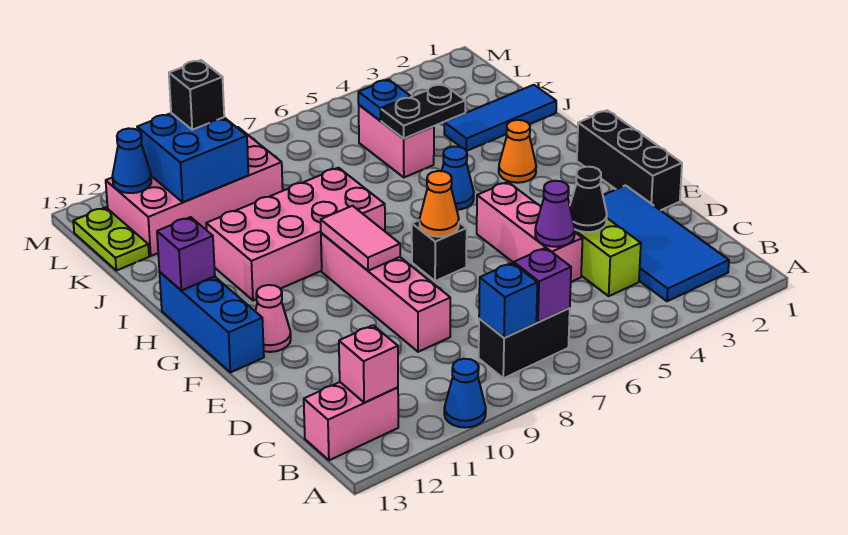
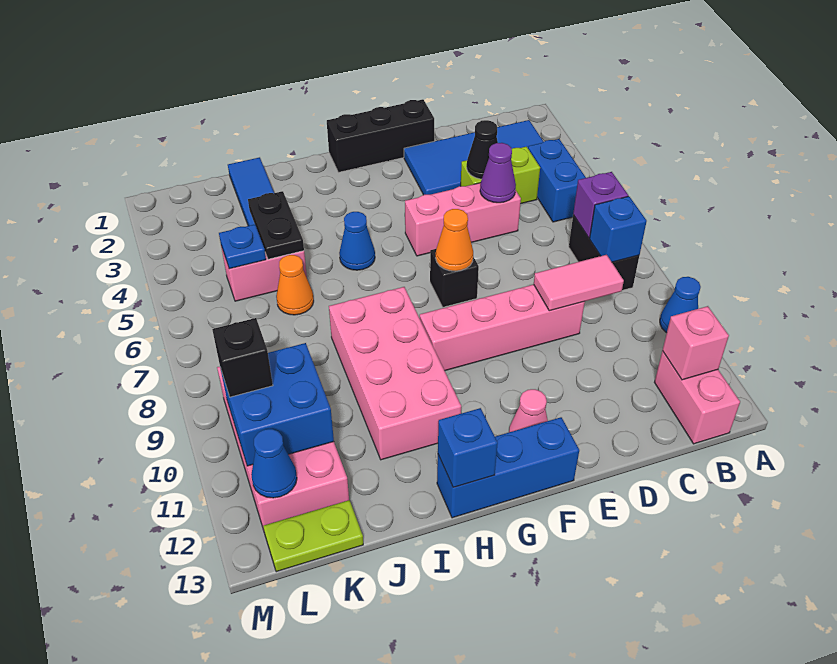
none -> blue 1x2 brick [528,139,586,222]
pink 1x2 tile [321,206,400,271] -> pink 1x2 tile moved to [534,255,624,311]
orange 1x1 cone [499,120,536,183] -> orange 1x1 cone moved to [276,255,314,315]
purple 1x1 brick [157,217,215,290] -> blue 1x1 brick [438,408,498,487]

